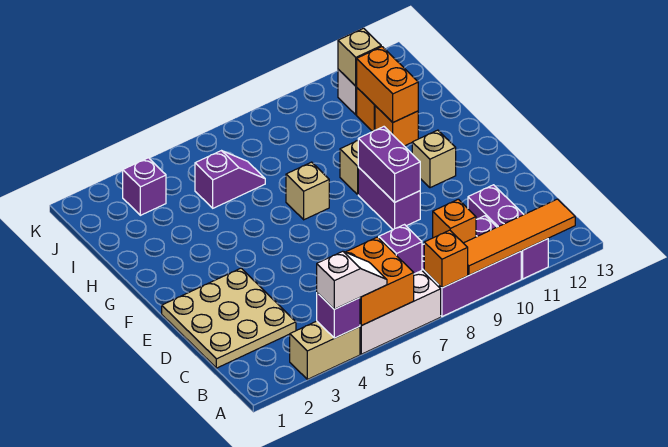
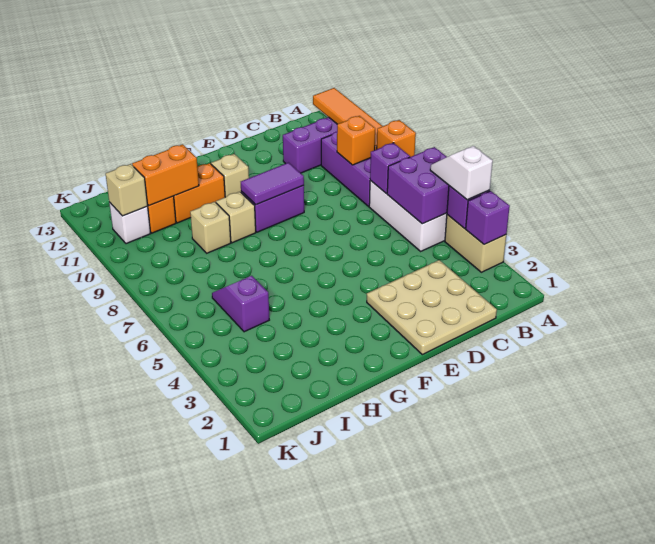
orange 2x2 brick [346,237,414,326] -> purple 2x2 brick [387,147,449,224]
purple 1x2 brick [358,127,420,202] -> purple 1x2 tile [241,163,304,205]
tan 1x1 brick [286,162,329,220] -> tan 1x1 brick moved to [190,202,231,253]
orange 1x1 brick [375,106,418,146] -> orange 1x2 brick [174,163,225,223]
purple 1x1 brick [123,158,166,215] -> purple 1x1 brick moved to [466,191,510,245]

